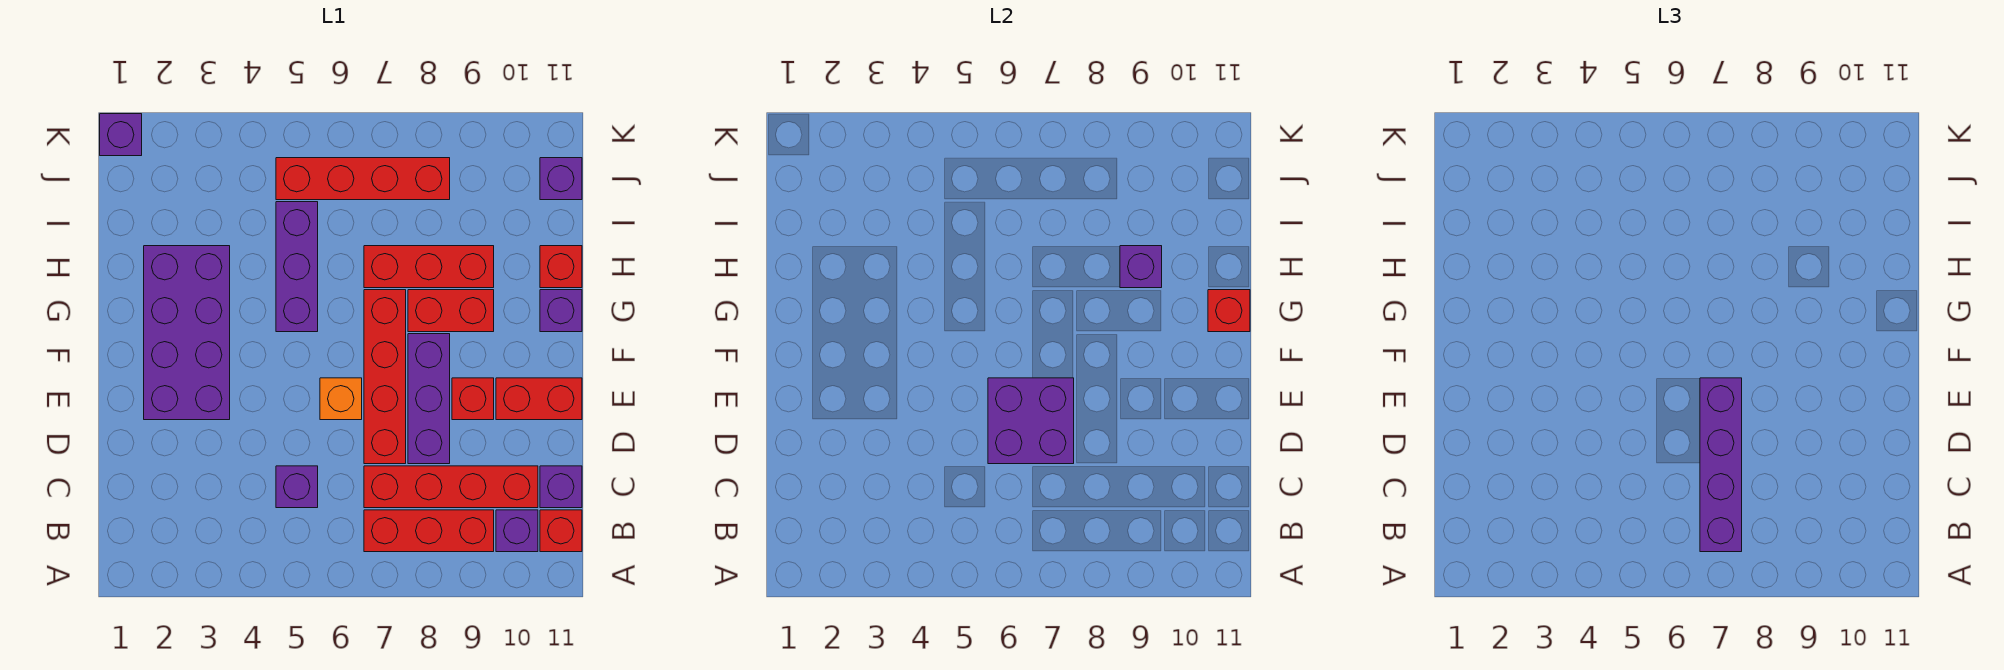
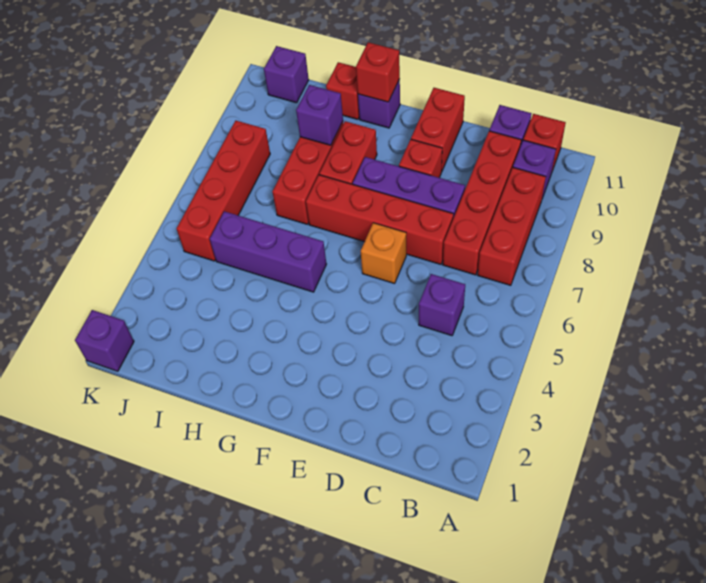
purple 1x4 brick [1700,378,1742,552] -> none
purple 2x2 brick [988,378,1074,464] -> none
purple 2x4 brick [144,246,230,420] -> none

